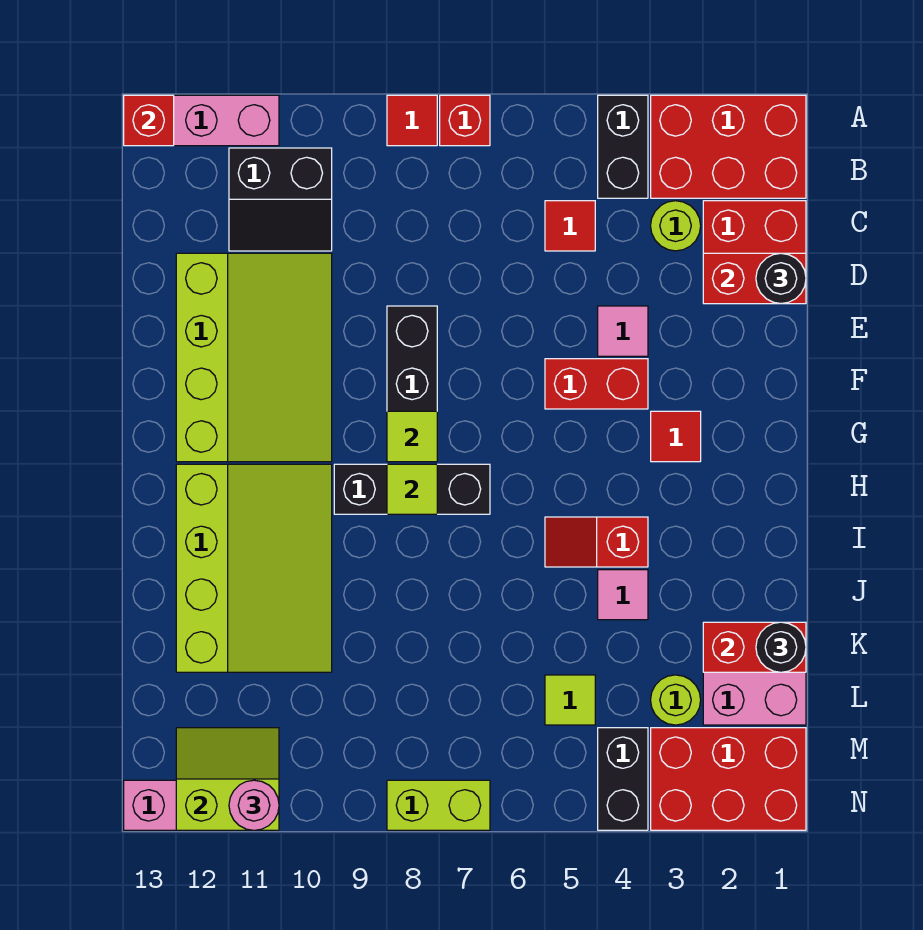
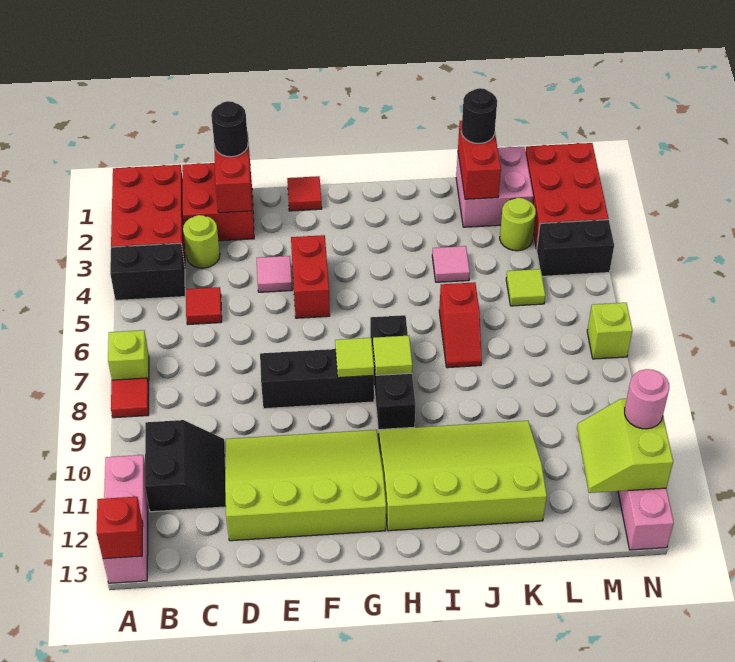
red 1x1 brick [440,95,490,146] -> lime 1x1 brick [108,330,149,385]
red 1x1 tile [651,411,701,462] -> red 1x1 tile moved to [287,176,322,211]
red 1x2 slope [545,517,648,567] -> red 1x2 slope moved to [439,282,482,368]
lime 1x2 brick [387,780,490,830] -> lime 1x1 brick [587,303,632,359]

